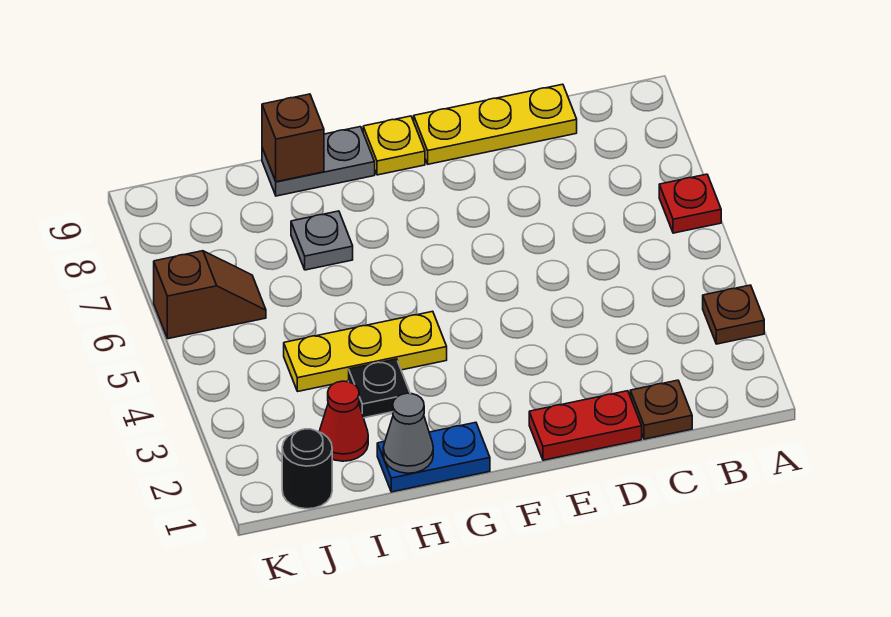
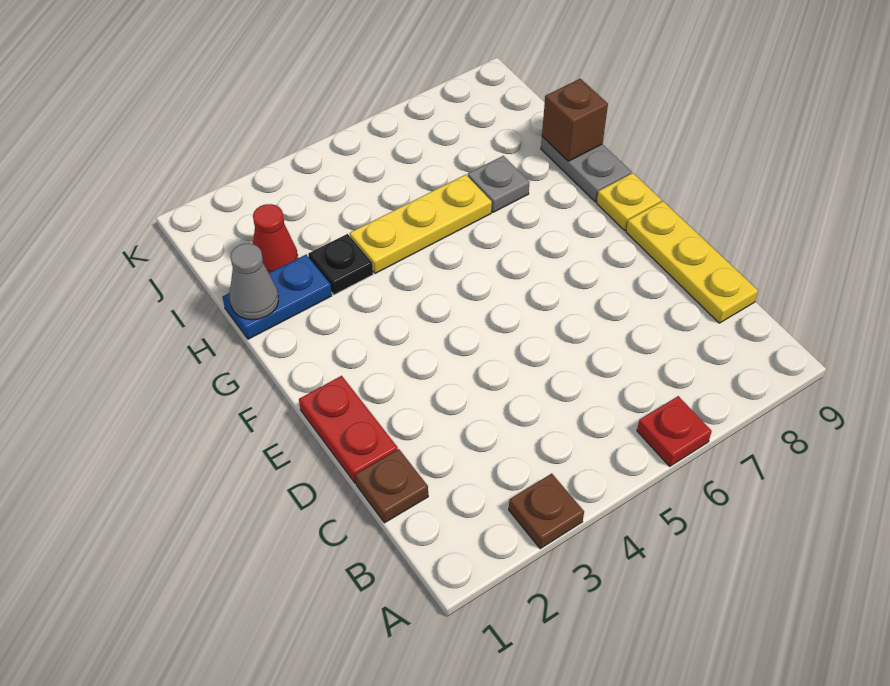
blue 1x2 plate [377,422,490,492] -> blue 1x2 plate turned to [223,255,332,339]
yellow 1x3 plate [284,311,447,391] -> yellow 1x3 plate turned to [350,175,492,274]
black 1x1 round brick [282,429,332,509] -> none
brown 1x2 slope [154,251,266,339] -> none

